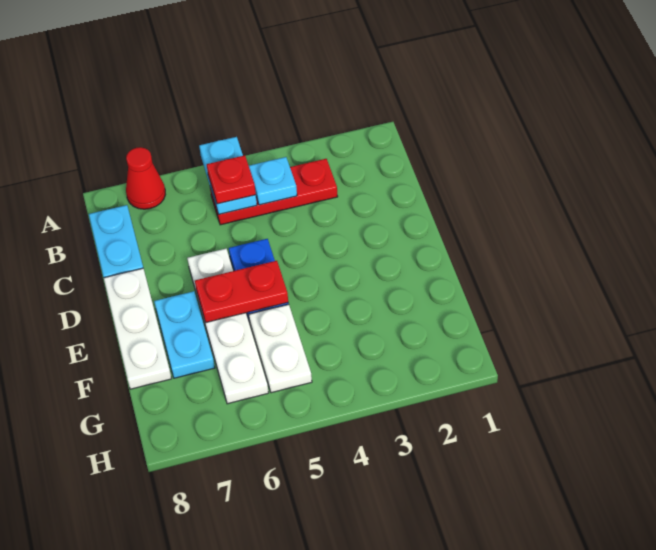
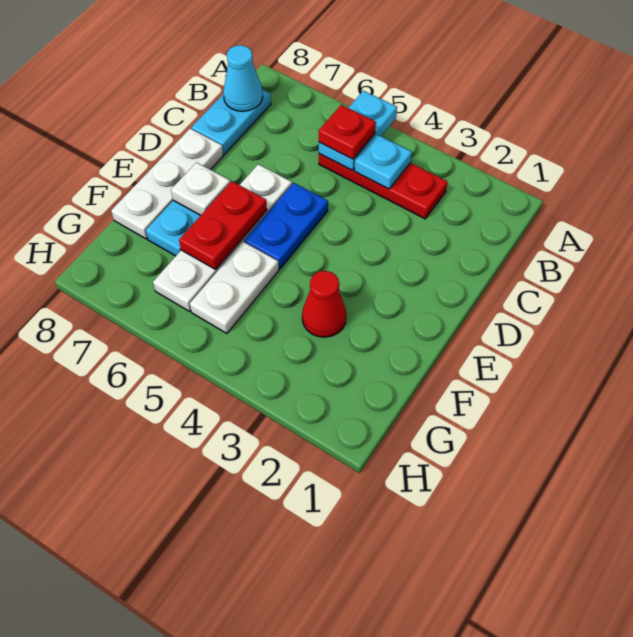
red 1x1 cone [126,147,165,209] -> red 1x1 cone moved to [302,271,346,337]
none -> cyan 1x1 cone [223,45,263,111]
red 1x2 plate [195,261,288,323] -> red 1x2 plate turned to [179,181,267,269]
none -> white 1x1 plate [171,162,230,215]

